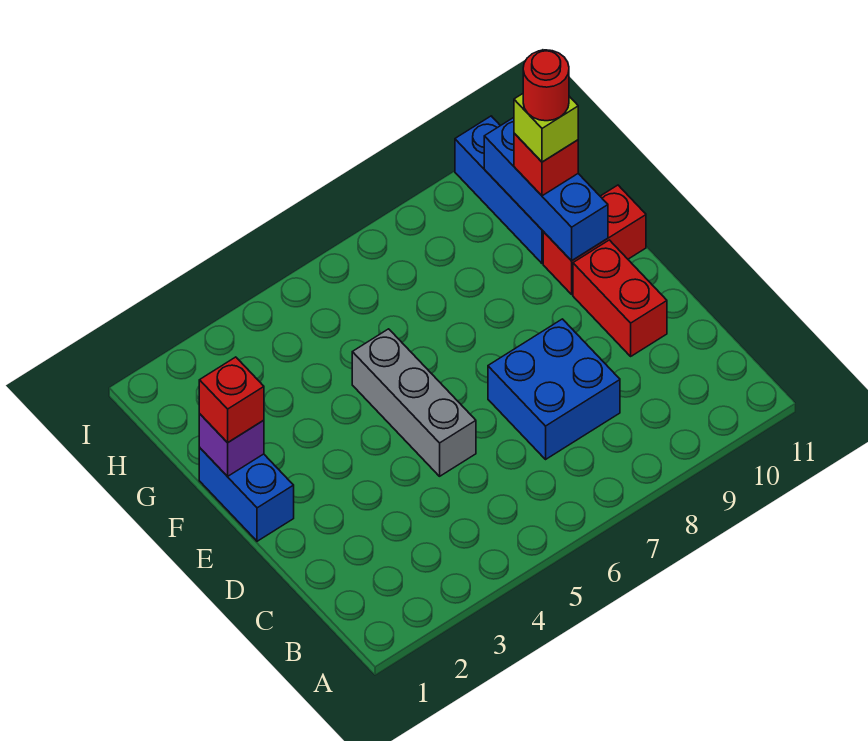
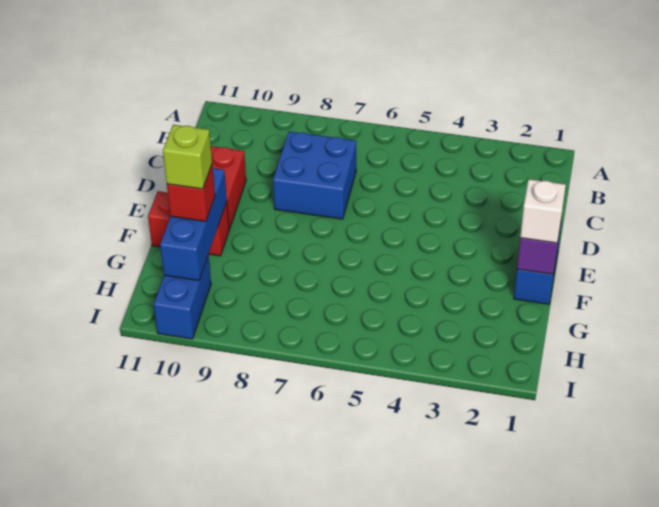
grey 1x3 brick [352,329,476,476] -> none
red 1x1 brick [199,357,264,443] -> white 1x1 brick [520,179,566,243]
blue 1x3 brick [455,116,544,263] -> blue 1x2 brick [154,255,211,339]
red 1x1 round brick [523,50,569,121] -> none

